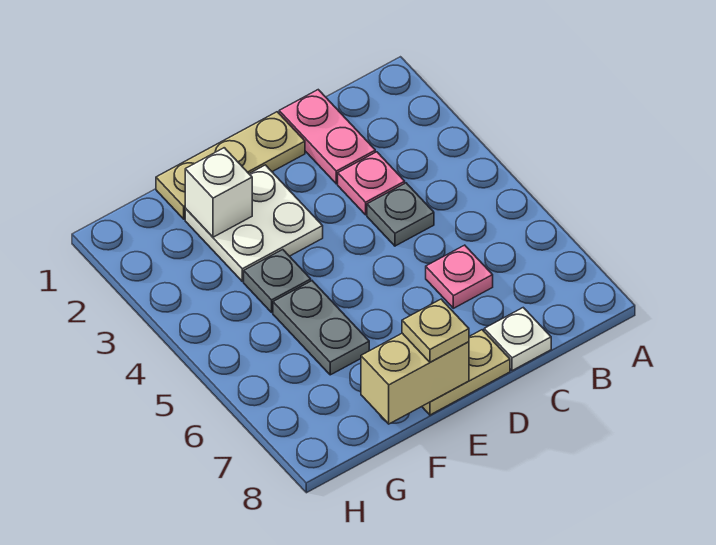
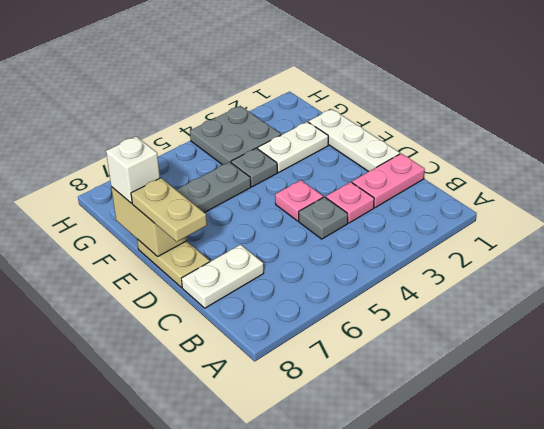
pink 1x1 plate [426,245,493,308] -> pink 1x1 plate moved to [275,180,323,221]
white 1x1 plate [484,308,551,371] -> white 1x2 plate [181,245,264,308]
tan 1x3 plate [156,112,305,219] -> white 1x3 plate [308,109,400,172]
white 2x2 plate [185,165,323,281] -> white 1x2 plate [258,122,328,172]
tan 1x1 plate [402,299,469,362] -> tan 1x2 plate [131,178,207,242]
white 1x1 brick [185,148,252,237] -> white 1x1 brick moved to [106,136,160,203]
none -> grey 2x2 plate [190,106,281,165]

